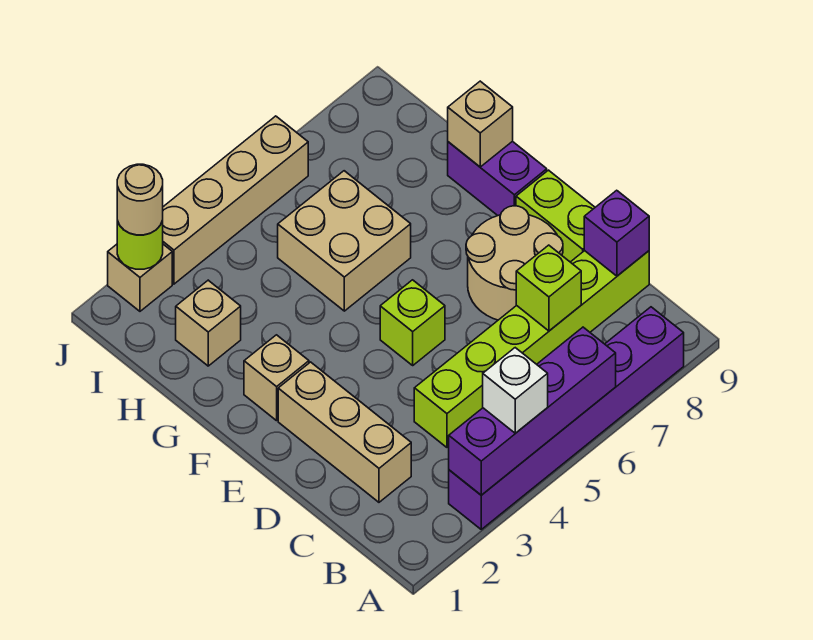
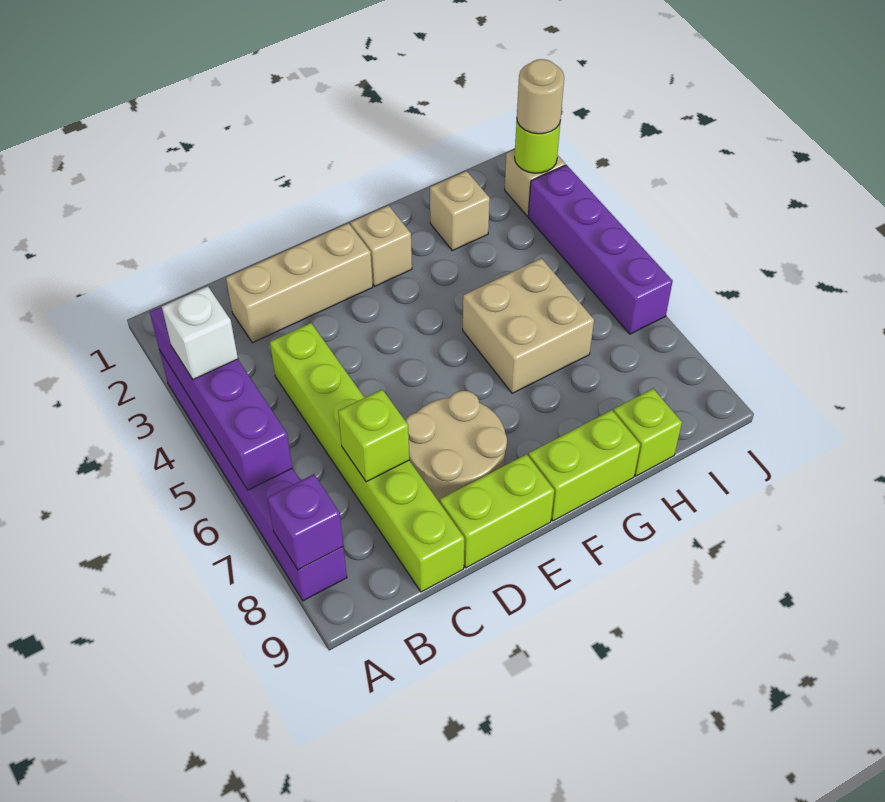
purple 1x1 brick [584,190,649,276] -> purple 1x1 brick moved to [268,474,343,570]
lime 1x1 brick [380,280,445,365] -> lime 1x1 brick moved to [614,389,682,476]
purple 1x2 brick [448,141,547,216] -> lime 1x2 brick [529,410,640,521]
tan 1x1 brick [448,81,513,167] -> none
tan 1x4 brick [162,116,308,284] -> purple 1x4 brick [528,165,673,334]

